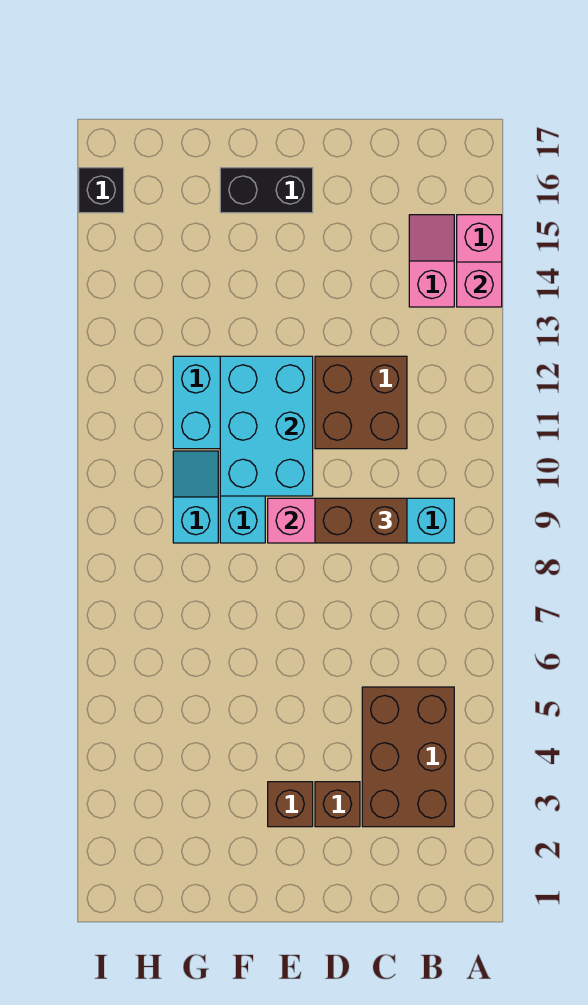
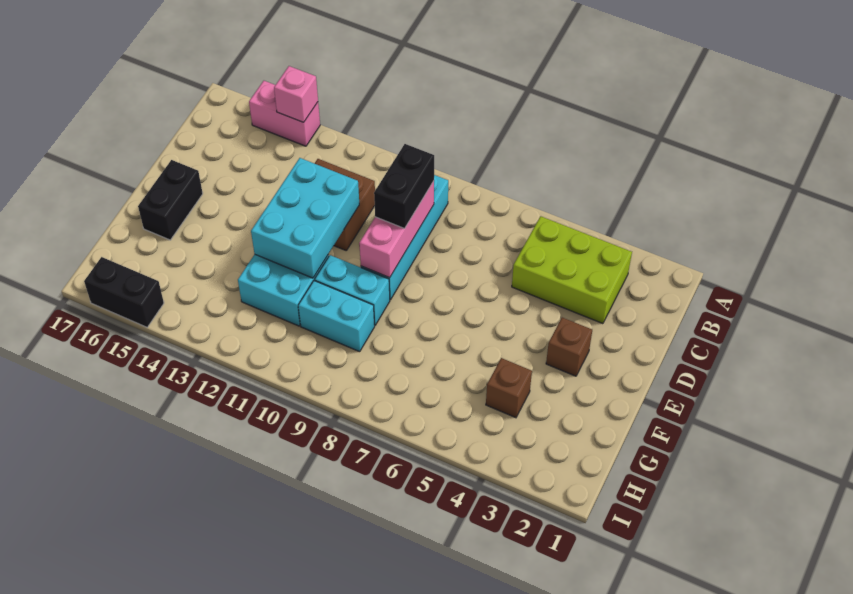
brown 2x3 brick [362,687,454,827] -> lime 2x3 brick [512,216,632,324]
pink 1x2 slope [409,215,454,307] -> none
brown 1x2 brick [315,498,407,543] -> black 1x2 brick [374,144,434,228]
brown 1x1 brick [315,782,360,827] -> brown 1x1 brick moved to [486,358,532,418]
cyan 2x3 brick [220,356,313,496] -> cyan 2x3 brick turned to [251,158,359,278]
cyan 1x2 slope [173,451,218,543] -> cyan 1x2 brick [298,281,375,352]
black 1x1 brick [79,168,124,213] -> black 1x2 brick [84,257,164,327]

